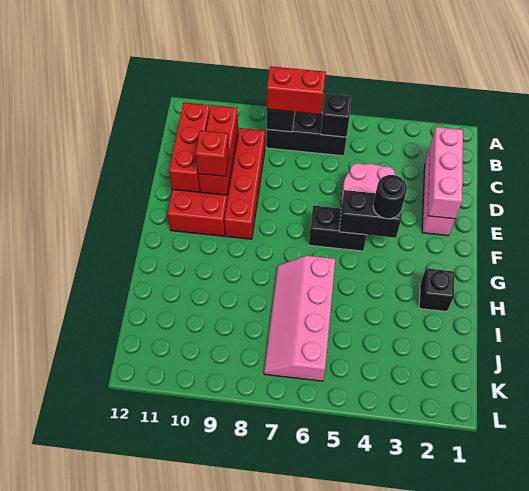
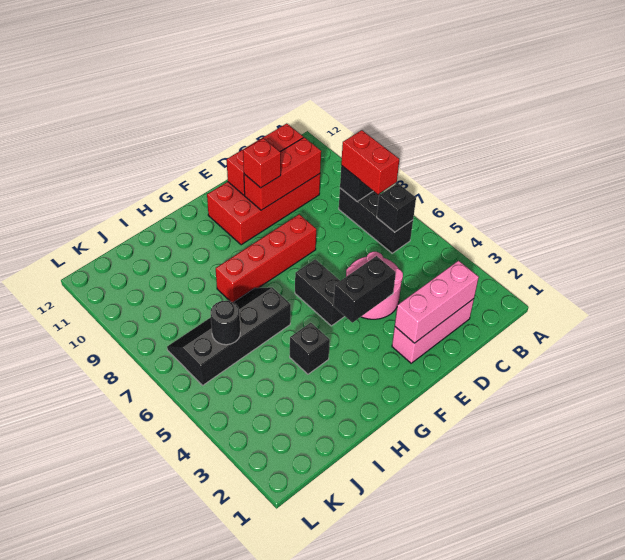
red 1x4 brick [224,128,265,239] -> red 1x4 brick moved to [216,214,316,302]
black 1x2 brick [339,190,402,238] -> black 1x2 brick turned to [334,256,396,323]
black 1x1 round brick [373,175,407,219] -> black 1x1 round brick moved to [211,301,240,345]
black 1x1 brick [419,268,454,312] -> black 1x1 brick moved to [290,323,330,374]
pink 2x4 slope [264,256,335,381] -> black 2x4 slope [167,287,291,385]

